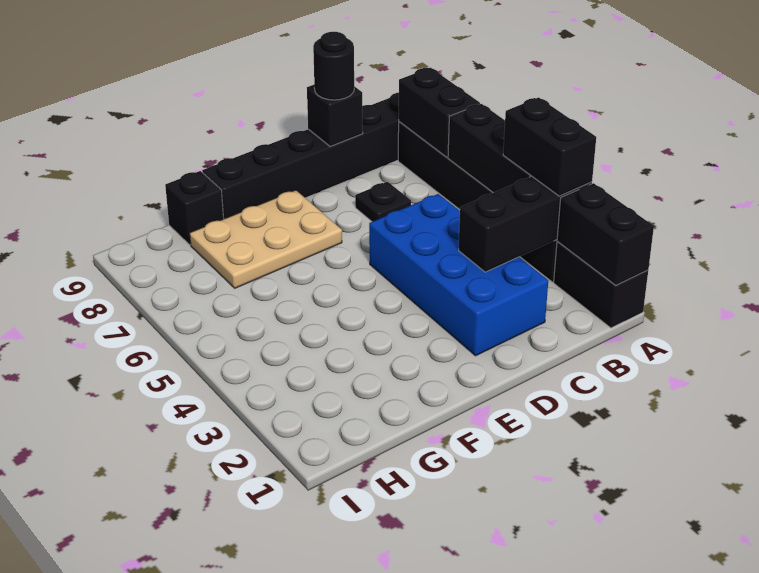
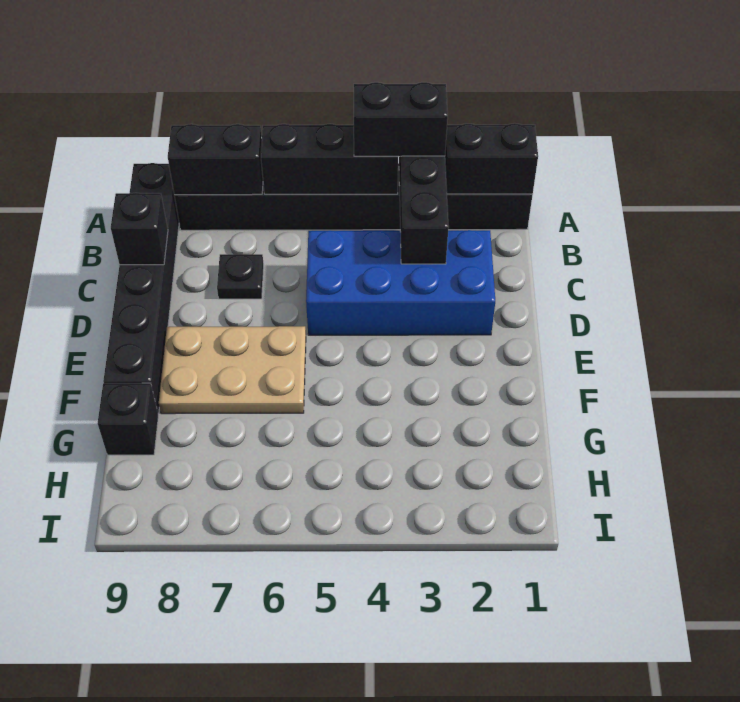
black 1x1 round brick [313,32,354,100] -> none
tan 2x3 plate [190,190,342,288] -> tan 2x3 plate turned to [159,326,306,414]

